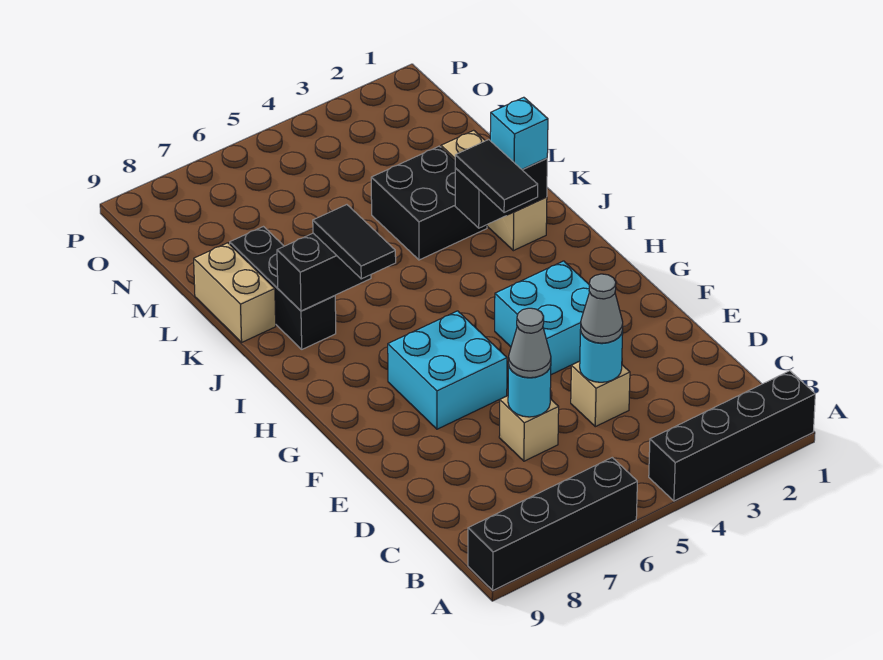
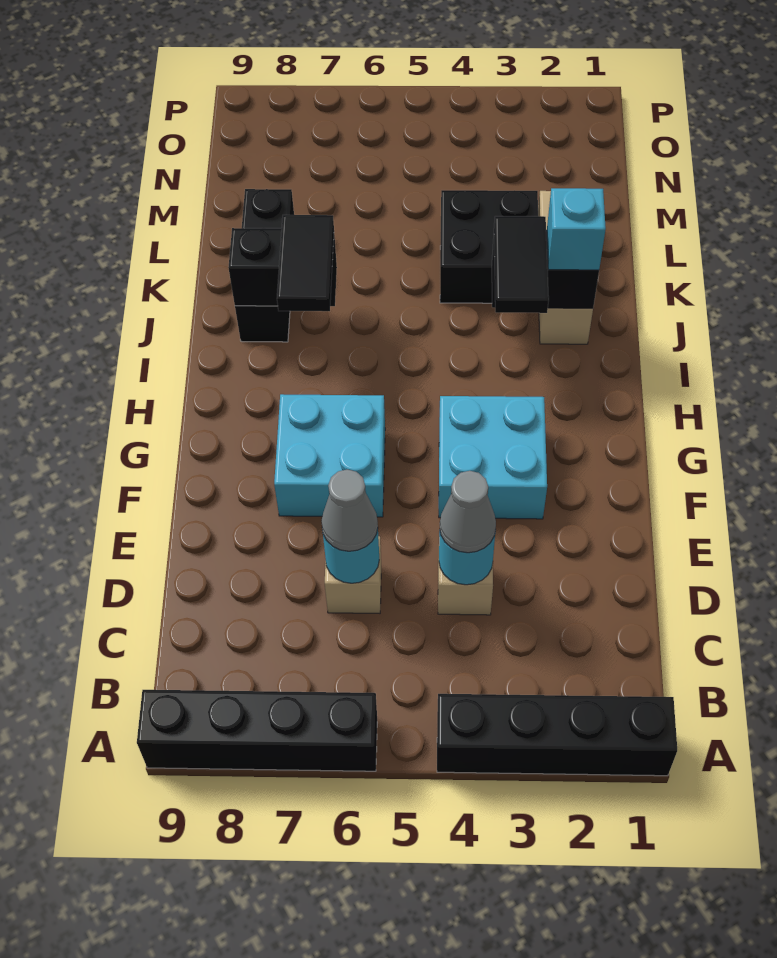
tan 1x2 brick [194,243,276,342] -> none

